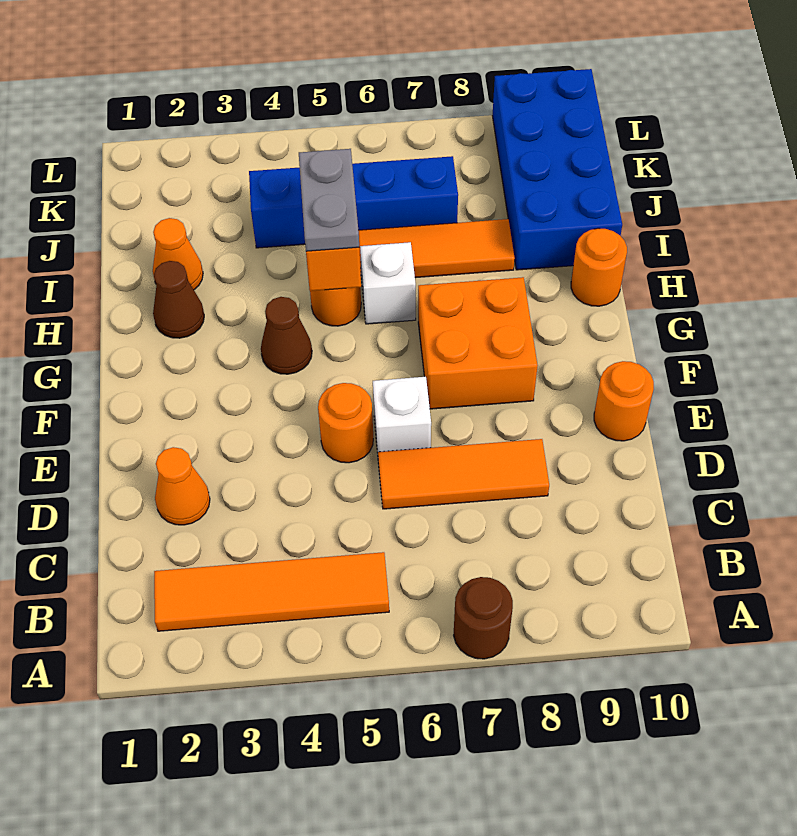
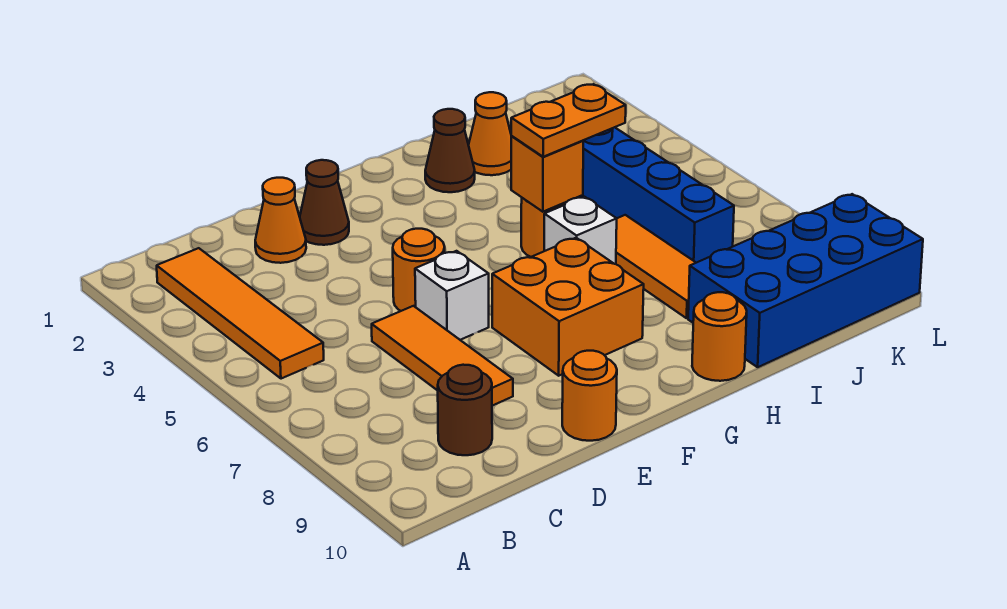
brown 1x1 round brick [454,577,513,659] -> brown 1x1 round brick moved to [438,365,492,455]
brown 1x1 cone [261,297,312,374] -> brown 1x1 cone moved to [300,160,349,245]
grey 1x2 plate [299,149,359,251] -> orange 1x2 plate [511,84,626,157]

